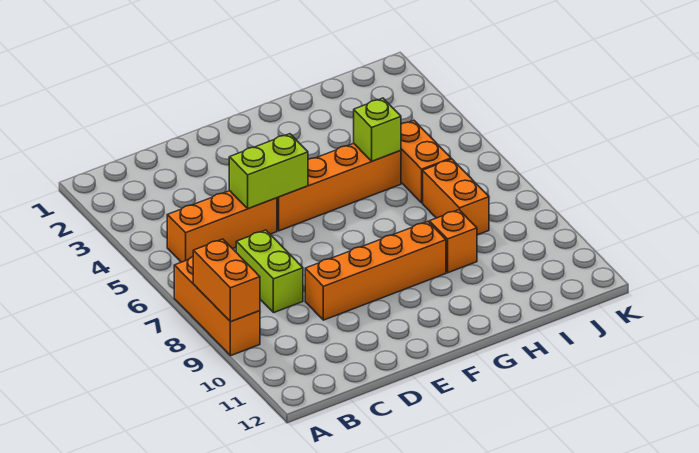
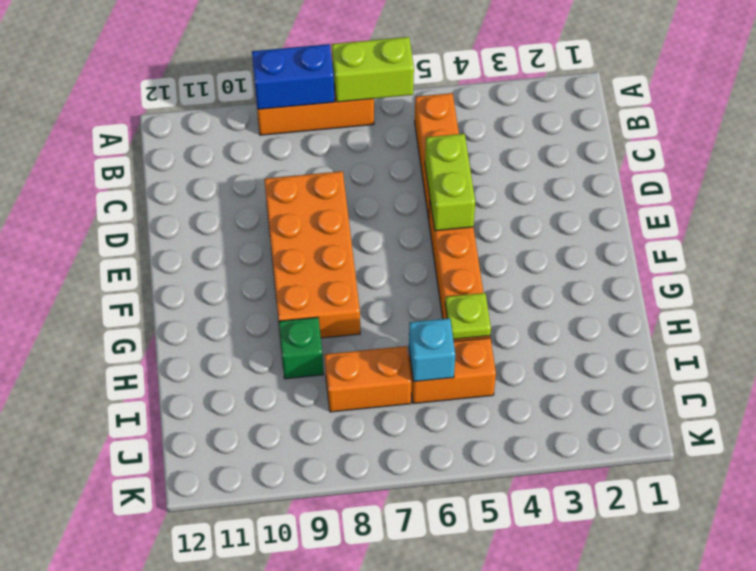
orange 1x2 brick [193,239,260,322] -> blue 1x2 brick [252,44,335,109]
lime 1x2 brick [236,230,303,313] -> lime 1x2 brick moved to [332,37,414,102]
orange 1x4 brick [305,222,446,320] -> orange 2x4 brick [264,171,360,338]
lime 1x1 brick [354,98,401,161] -> lime 1x1 plate [445,293,491,339]
orange 1x1 brick [429,210,477,273] -> green 1x1 brick [279,317,324,379]
none -> cyan 1x1 brick [409,318,455,382]

